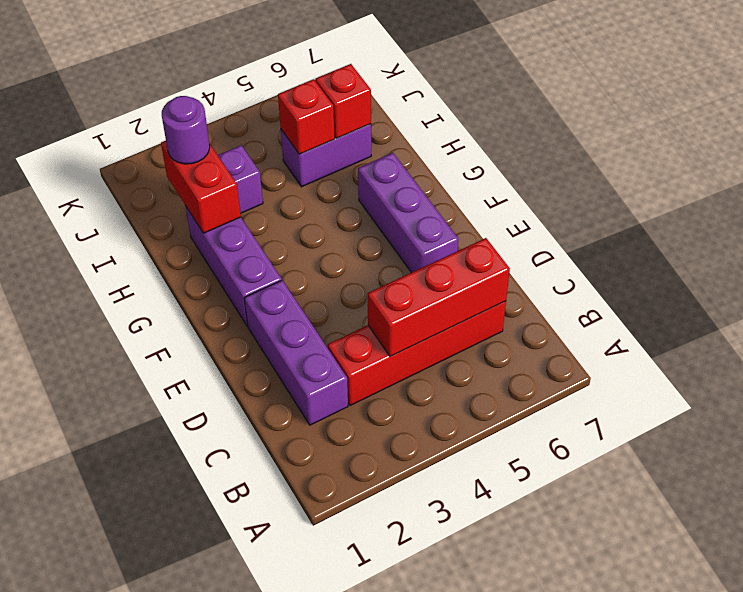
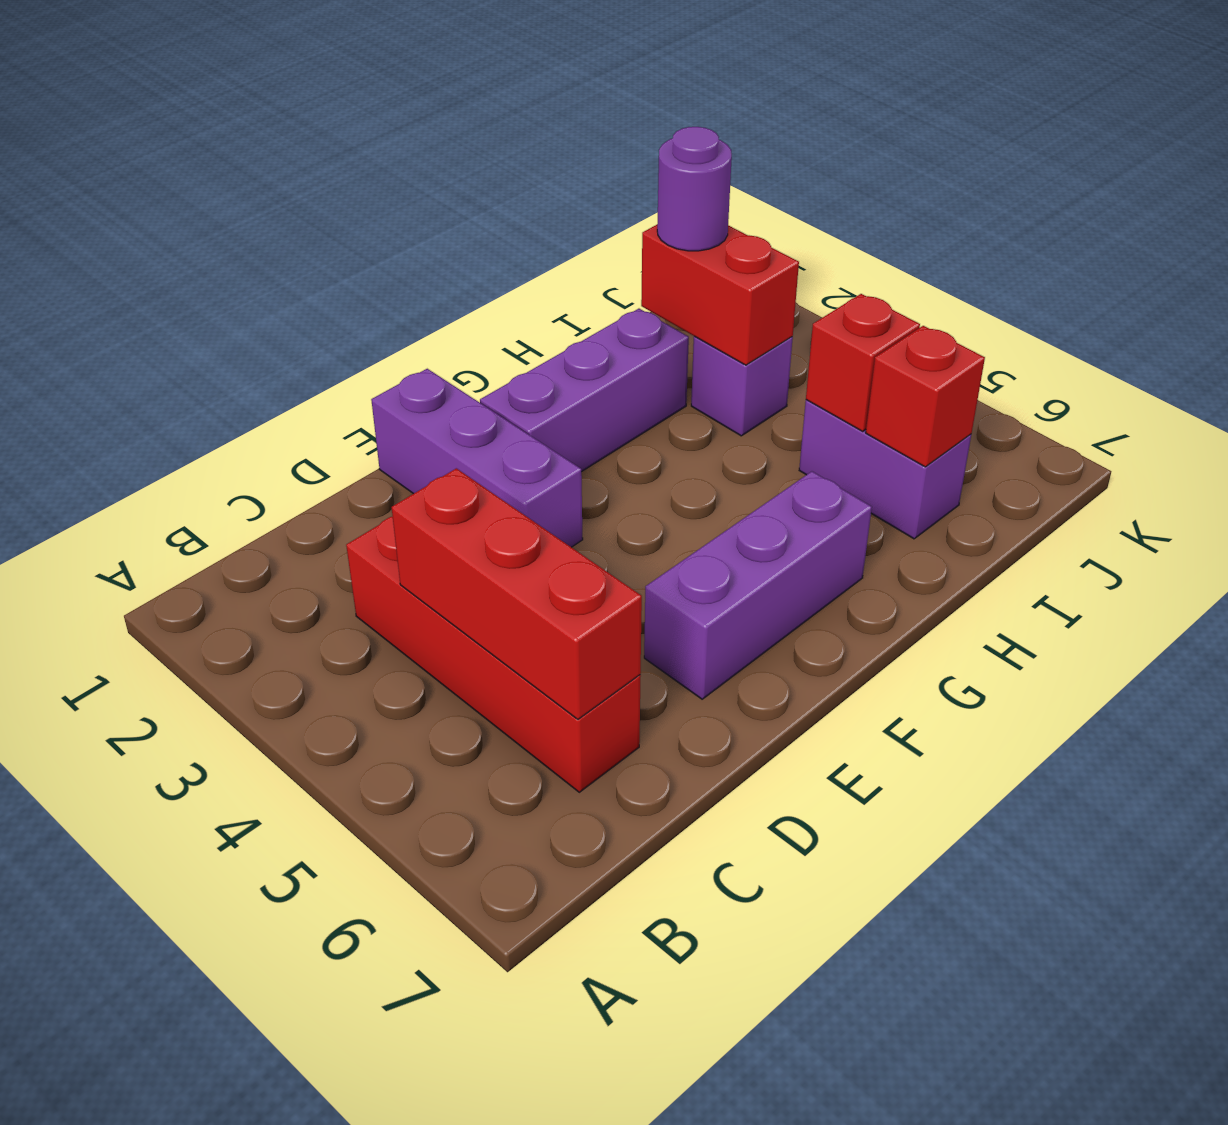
purple 1x3 brick [244,280,348,425] -> purple 1x3 brick turned to [371,369,583,547]
red 1x2 brick [161,141,241,233] -> red 1x2 brick turned to [641,225,799,365]

